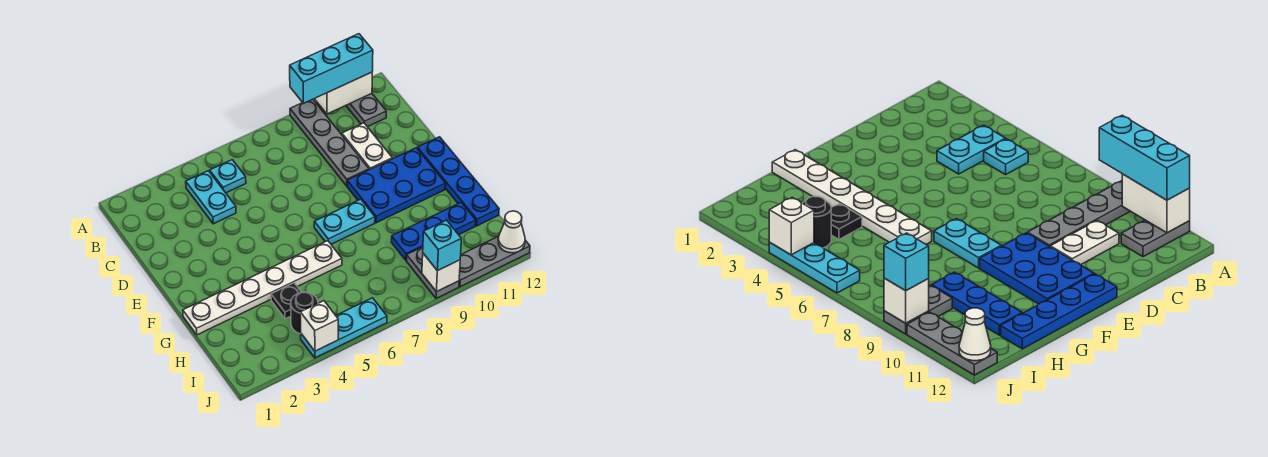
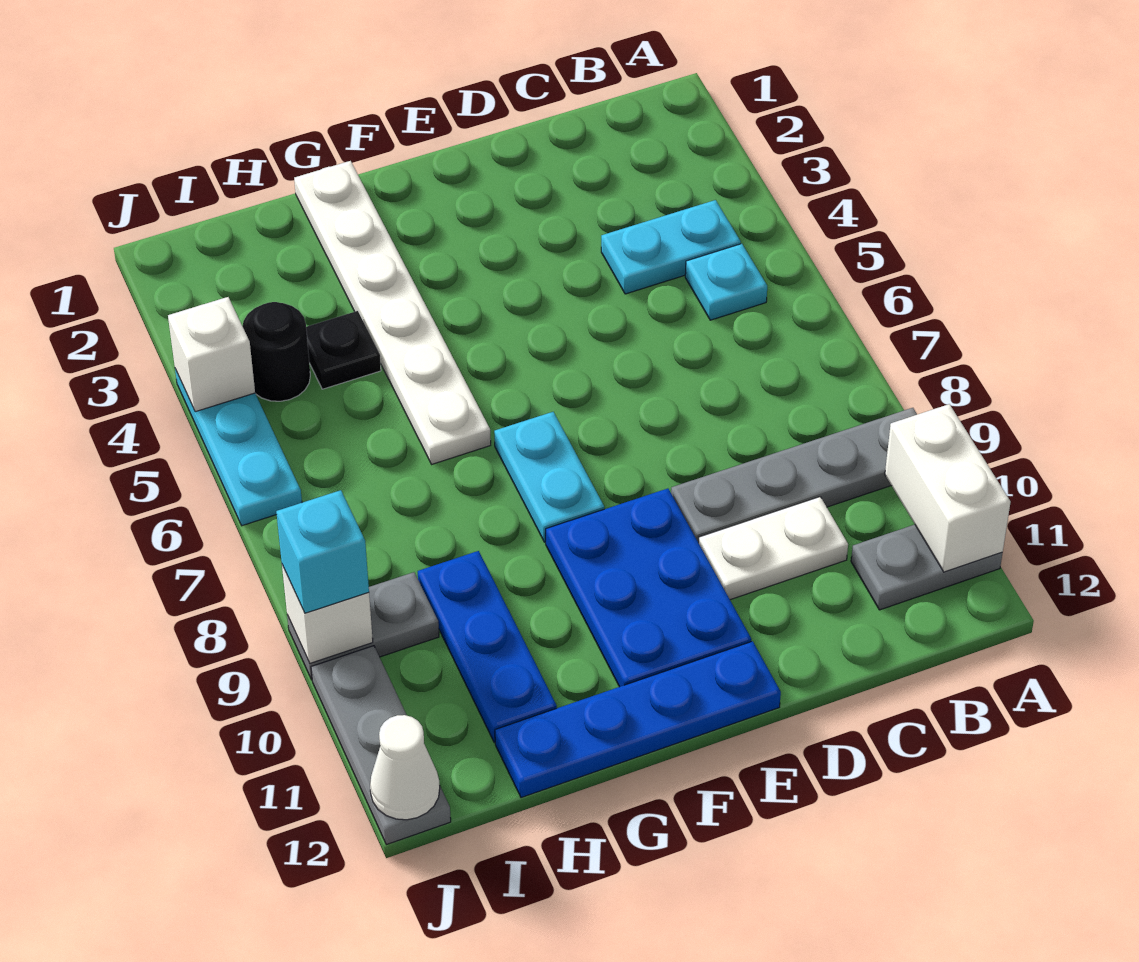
cyan 1x3 brick [290,34,373,103] -> none

